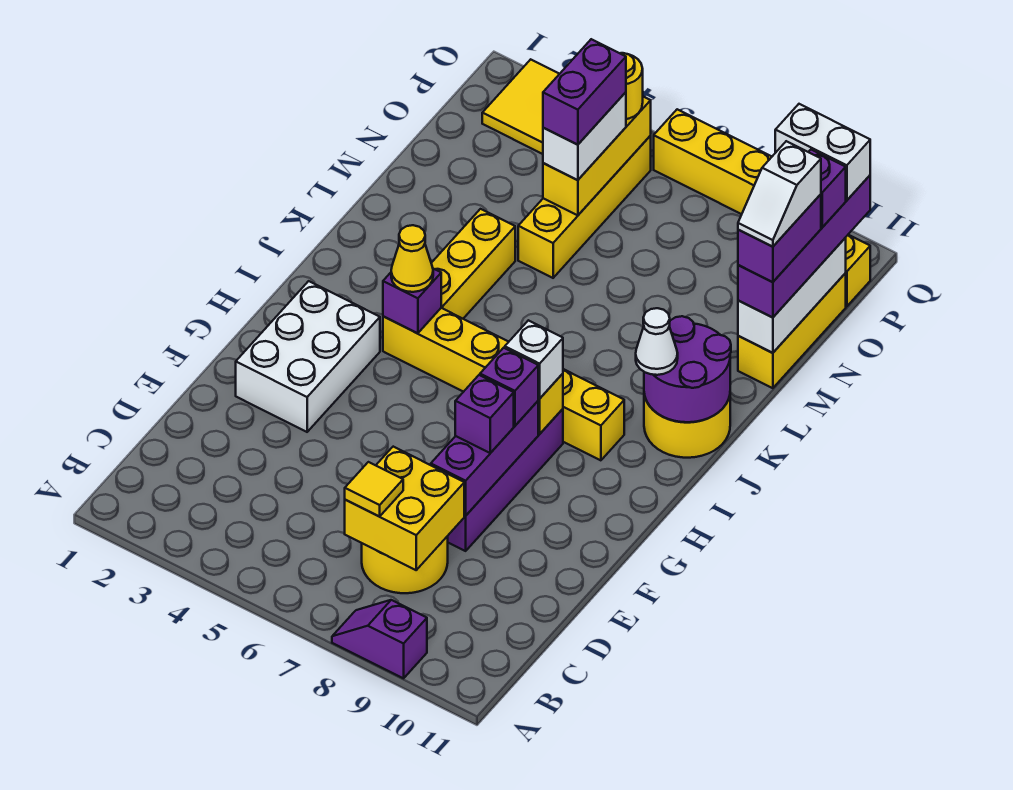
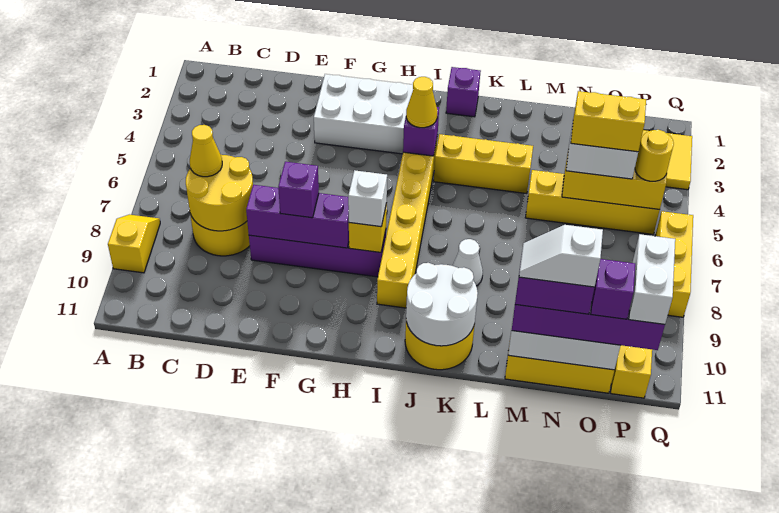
purple 1x2 slope [332,600,427,678] -> yellow 1x2 slope [108,215,160,273]
yellow 2x2 brick [345,447,464,570] -> yellow 2x2 round brick [186,155,253,231]
yellow 1x1 tile [345,462,403,517] -> yellow 1x1 cone [190,125,222,177]
purple 1x1 brick [480,348,539,426] -> purple 1x1 brick moved to [446,67,481,117]
purple 2x2 round brick [644,316,731,422] -> white 2x2 round brick [406,263,478,346]
white 1x1 cone [636,308,678,375] -> white 1x1 cone moved to [453,239,483,286]
purple 1x2 brick [543,39,626,145] -> yellow 1x2 brick [571,91,646,152]

